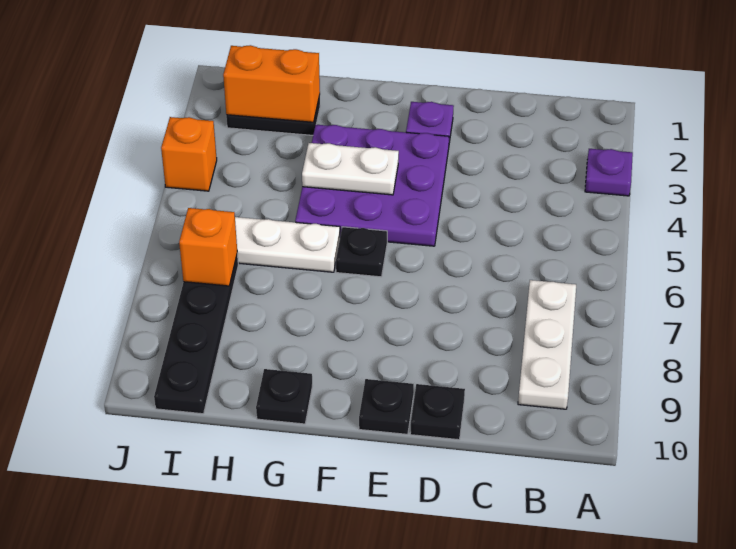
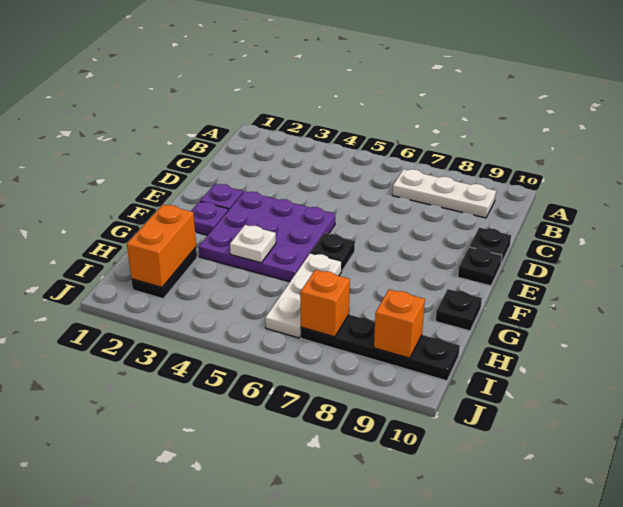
purple 1x1 plate [585,149,633,196] -> purple 1x1 plate moved to [191,201,228,235]
white 1x2 plate [302,143,399,195] -> white 1x1 plate [230,225,276,263]
orange 1x1 brick [161,117,217,191] -> orange 1x1 brick moved to [374,289,425,358]

